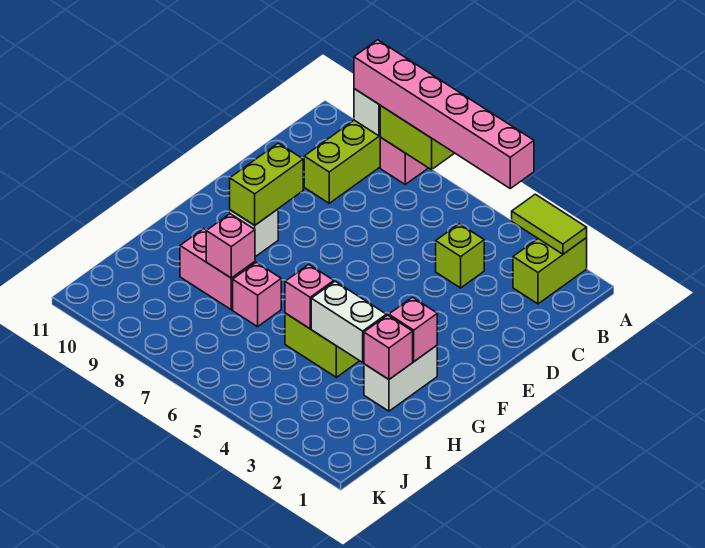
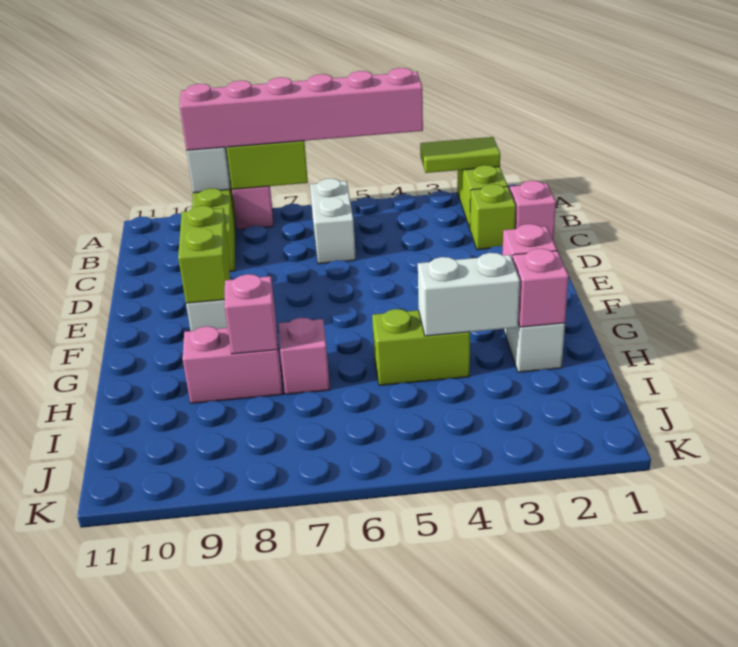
none -> white 1x2 brick [310,179,356,264]
lime 1x1 brick [436,224,484,288] -> lime 1x1 brick moved to [470,184,516,250]
pink 1x1 brick [285,265,334,329] -> pink 1x1 brick moved to [510,181,556,239]

